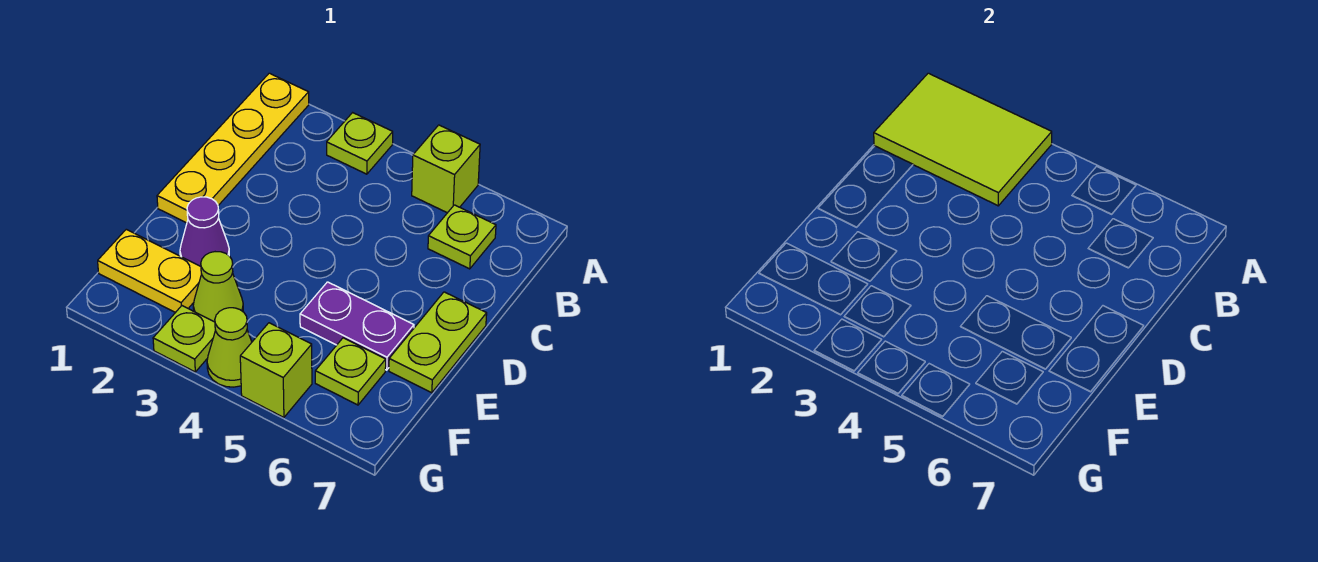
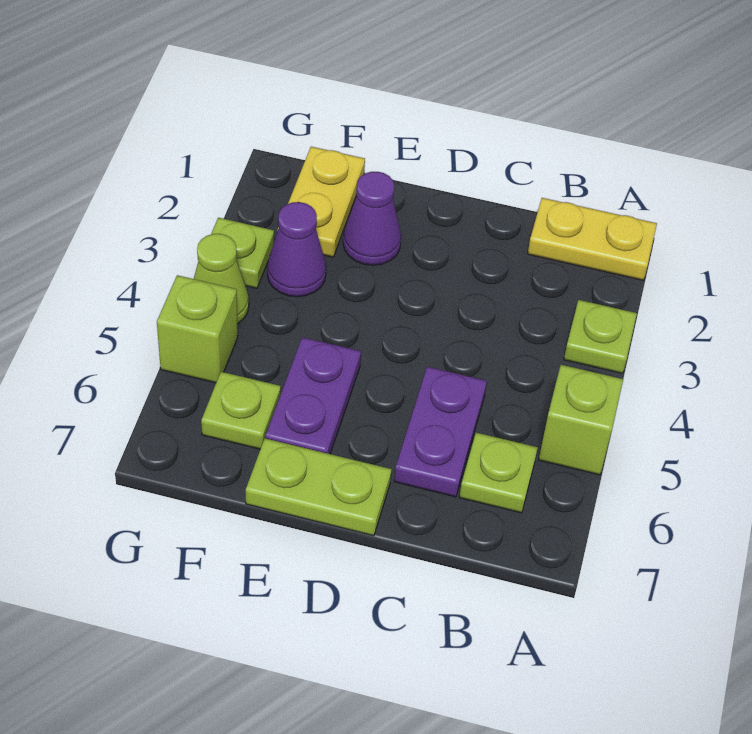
yellow 1x4 plate [157,73,309,223] -> yellow 1x2 plate [528,198,657,280]
lime 2x3 tile [874,73,1052,206] -> none
none -> purple 1x2 plate [394,367,487,497]
lime 1x1 cone [193,252,243,322] -> purple 1x1 cone [267,202,326,297]

